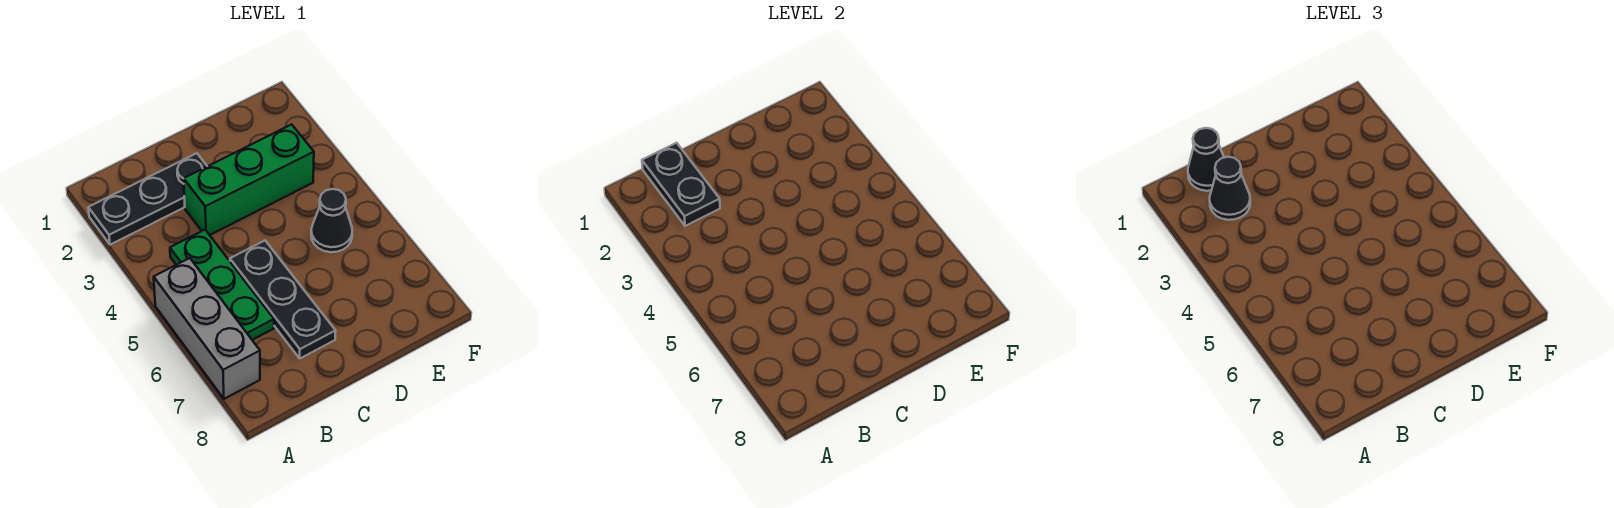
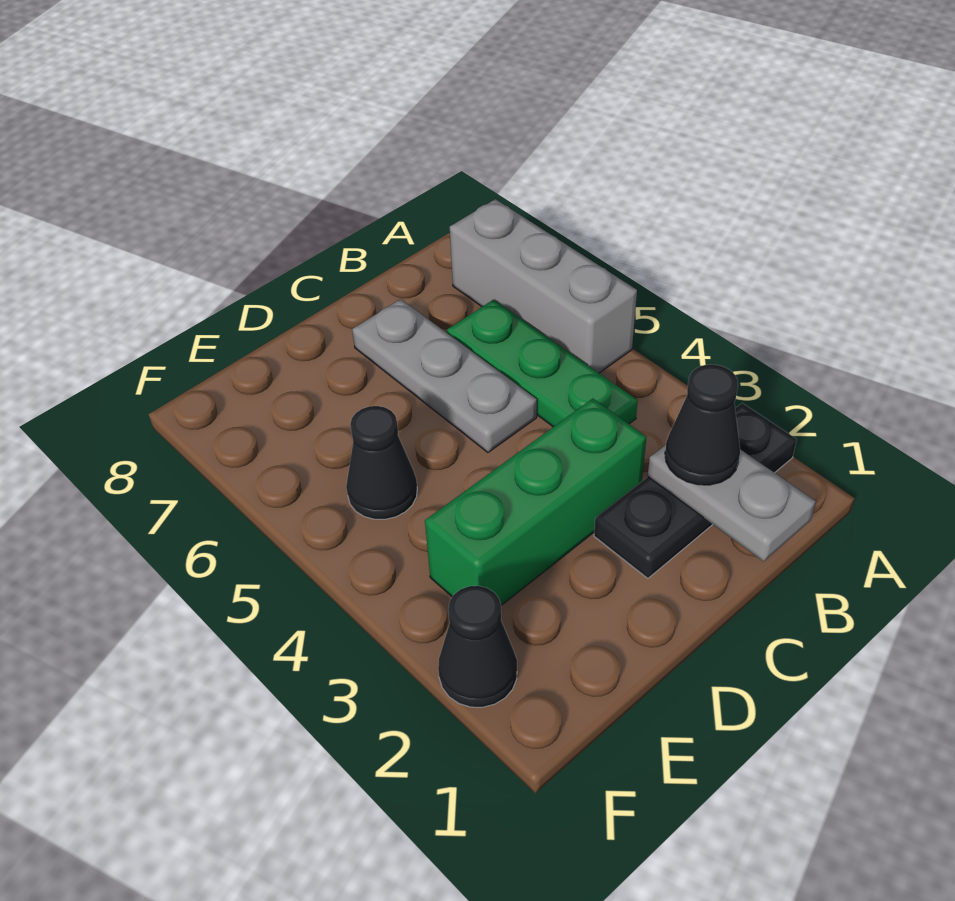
black 1x2 plate [642,143,720,226] -> grey 1x2 plate [648,445,816,561]
black 1x1 cone [1188,128,1224,191] -> black 1x1 cone moved to [438,586,517,707]
black 1x3 plate [230,241,336,358] -> grey 1x3 plate [352,299,537,452]

